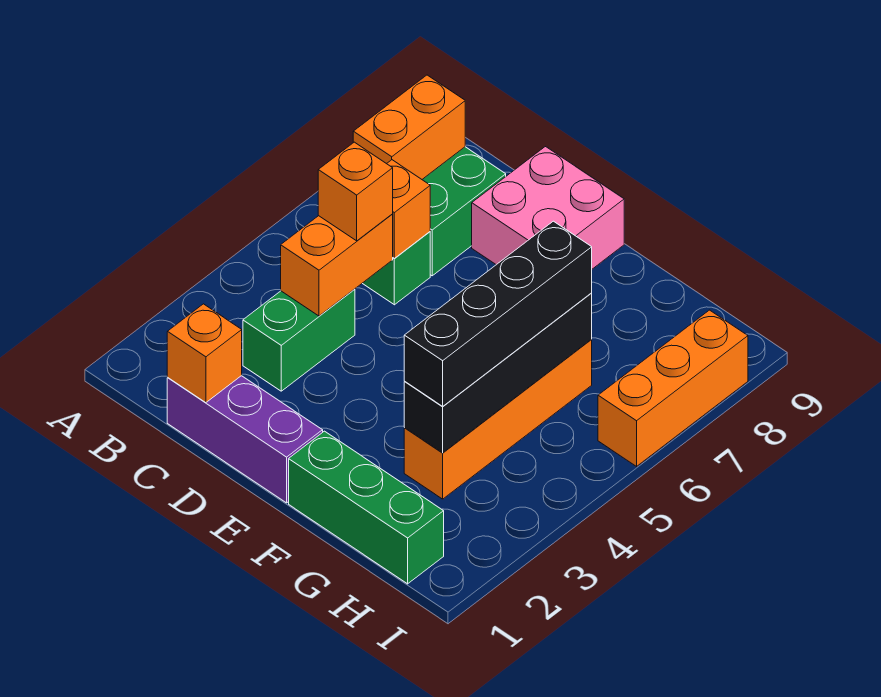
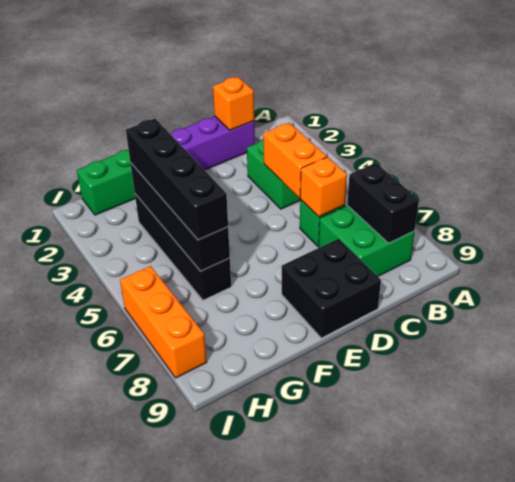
orange 1x2 brick [353,75,465,179] -> black 1x2 brick [347,163,419,243]
orange 1x1 brick [318,142,393,241] -> none
pink 2x2 brick [472,147,624,269] -> black 2x2 brick [282,239,381,338]
orange 1x4 brick [404,339,592,499] -> black 1x4 brick [135,194,231,300]

